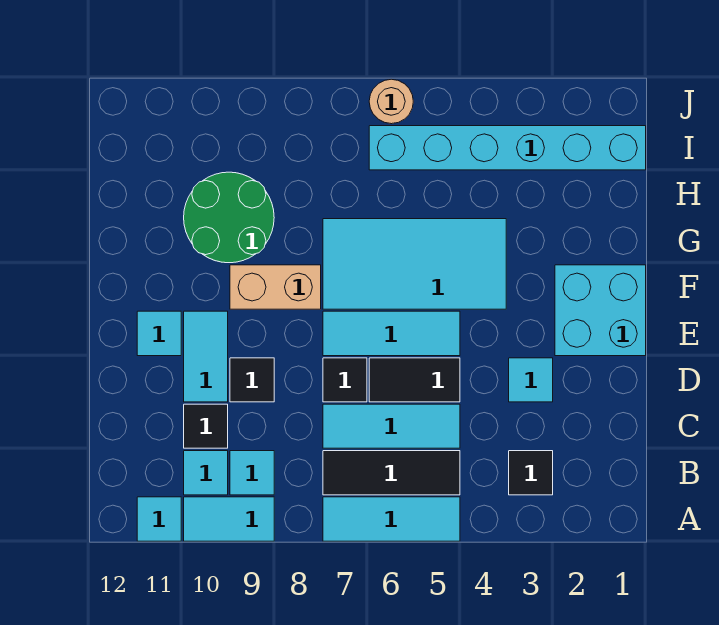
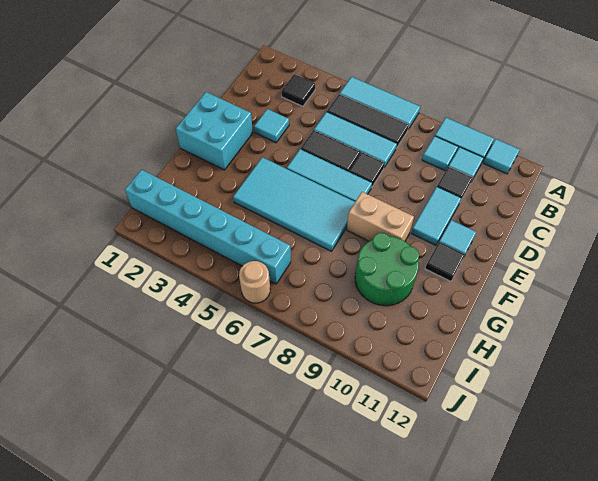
black 1x1 tile [230,358,274,402] -> black 1x1 tile moved to [425,242,465,281]

